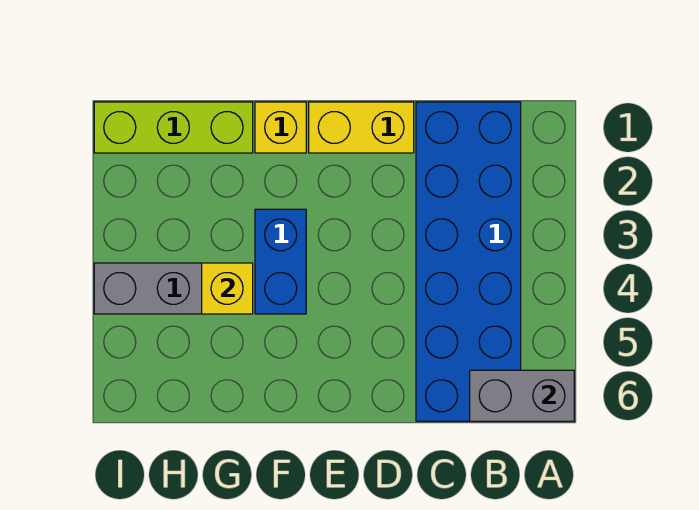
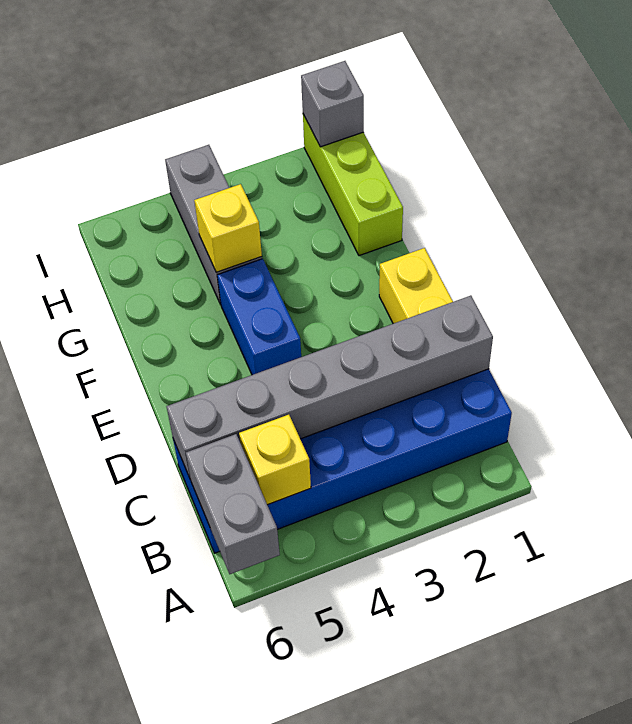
none -> grey 1x6 brick [166,296,493,480]
yellow 1x1 brick [255,102,306,153] -> yellow 1x1 brick moved to [239,415,311,505]
blue 1x2 brick [255,209,306,314] -> blue 1x2 brick turned to [217,259,301,375]
none -> grey 1x1 brick [301,61,364,147]

